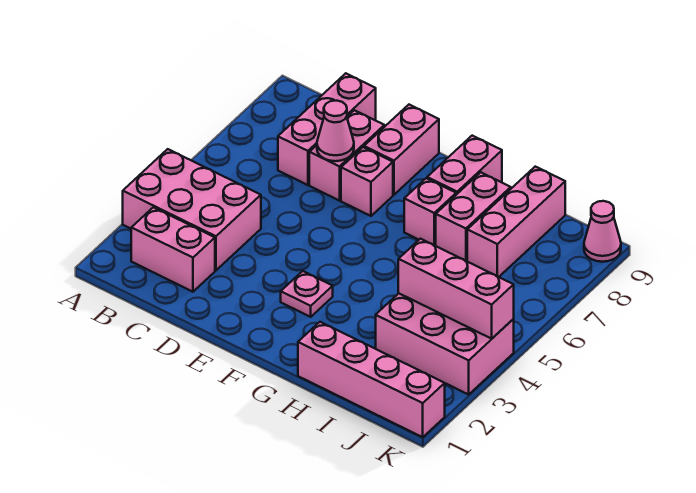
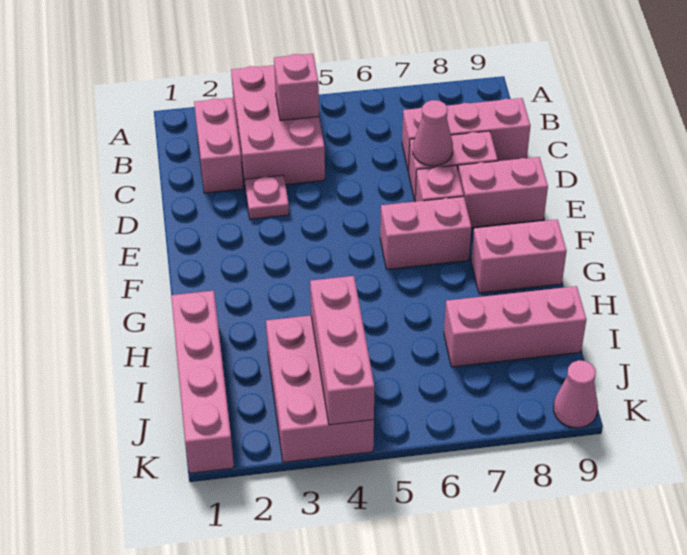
pink 1x1 plate [281,271,333,317] -> pink 1x1 plate moved to [245,175,289,219]
pink 1x1 brick [404,178,456,246] -> pink 1x1 brick moved to [274,54,319,121]
pink 1x2 brick [436,172,511,261] -> pink 1x2 brick moved to [380,197,472,269]

